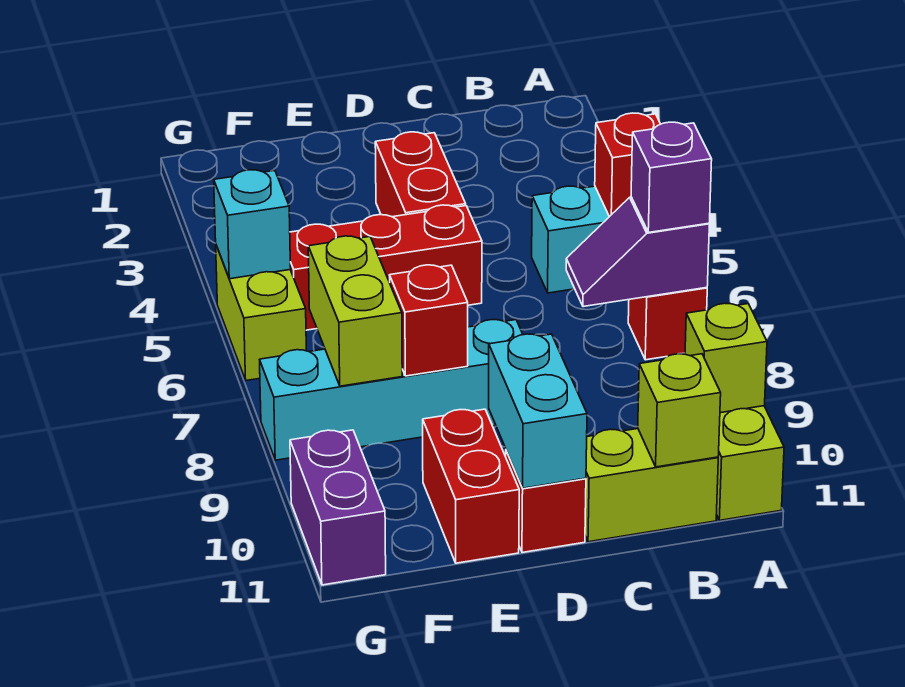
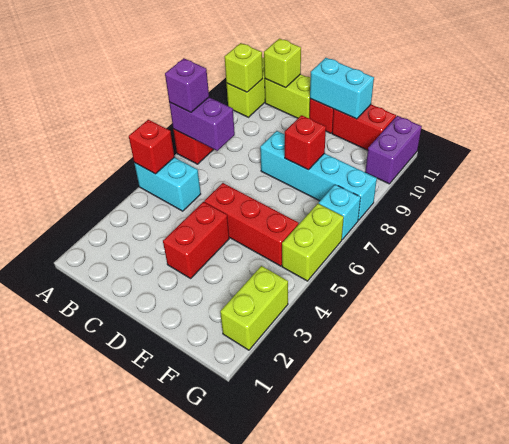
purple 1x2 slope [566,197,709,307] -> purple 1x2 brick [169,97,235,151]
cyan 1x2 brick [489,334,587,488] -> cyan 1x2 brick turned to [310,58,374,119]
red 1x2 brick [423,409,519,563] -> red 1x2 brick turned to [332,105,396,150]
lime 1x2 brick [308,236,402,386] -> lime 1x2 brick moved to [220,266,288,350]
cyan 1x1 brick [214,170,291,279] -> cyan 1x1 brick moved to [319,185,361,239]

